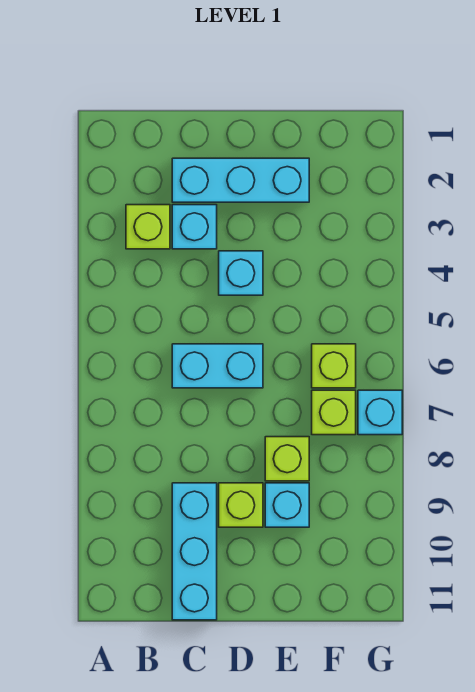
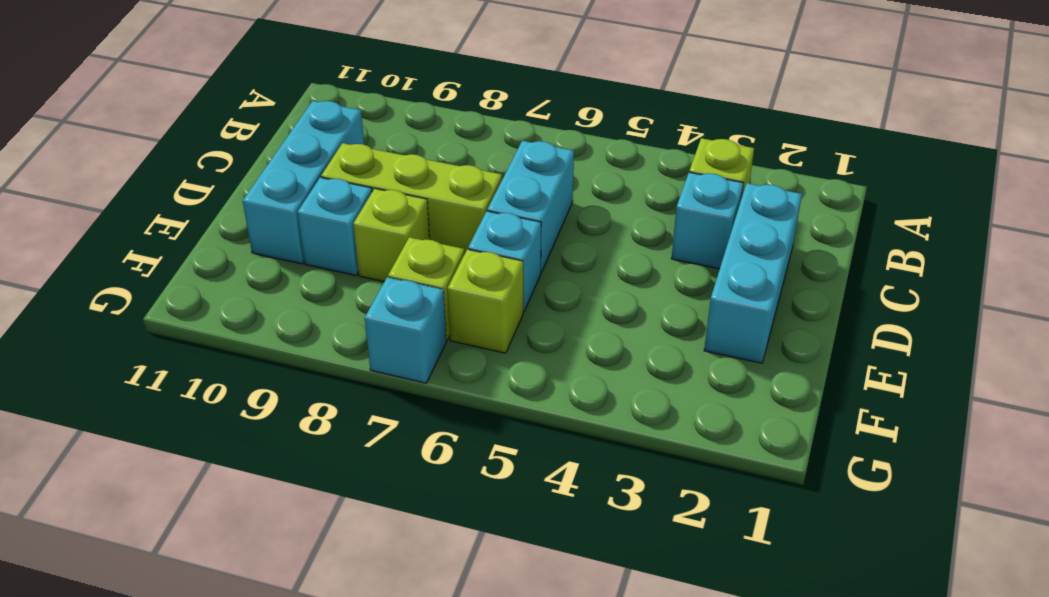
cyan 1x3 brick [172,483,217,620] -> cyan 1x3 brick turned to [243,101,364,264]
cyan 1x1 brick [219,251,263,295] -> cyan 1x1 brick moved to [468,211,541,312]
lime 1x1 brick [219,483,263,527] -> lime 1x3 brick [321,143,502,254]

